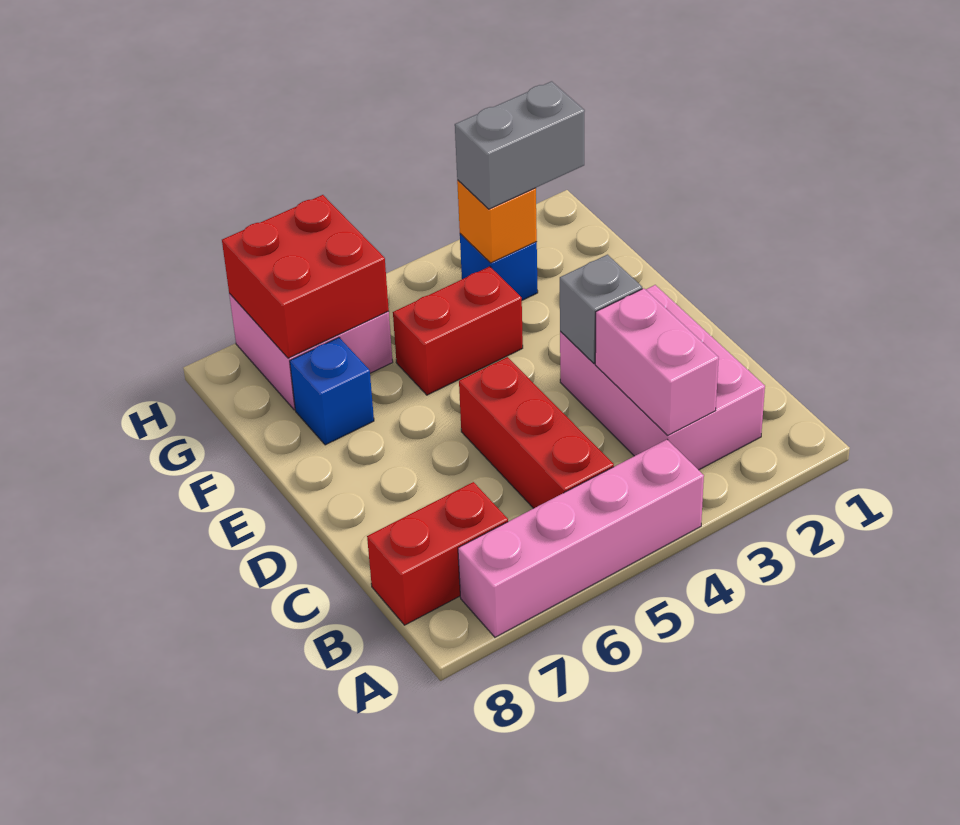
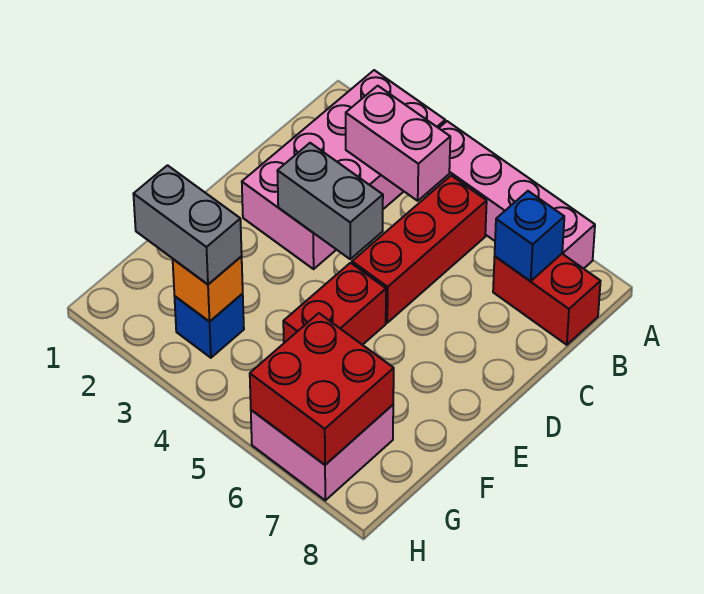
pink 2x3 brick [560,285,765,470] -> pink 2x4 brick [242,70,445,269]
pink 1x2 brick [595,288,719,435] -> pink 1x2 brick turned to [346,86,450,201]
grey 1x1 brick [560,255,642,363] -> grey 1x2 brick [277,143,383,259]
red 1x2 brick [393,267,523,395] -> red 1x2 brick turned to [283,263,386,345]
blue 1x1 brick [290,338,374,445] -> blue 1x1 brick moved to [495,191,564,281]

